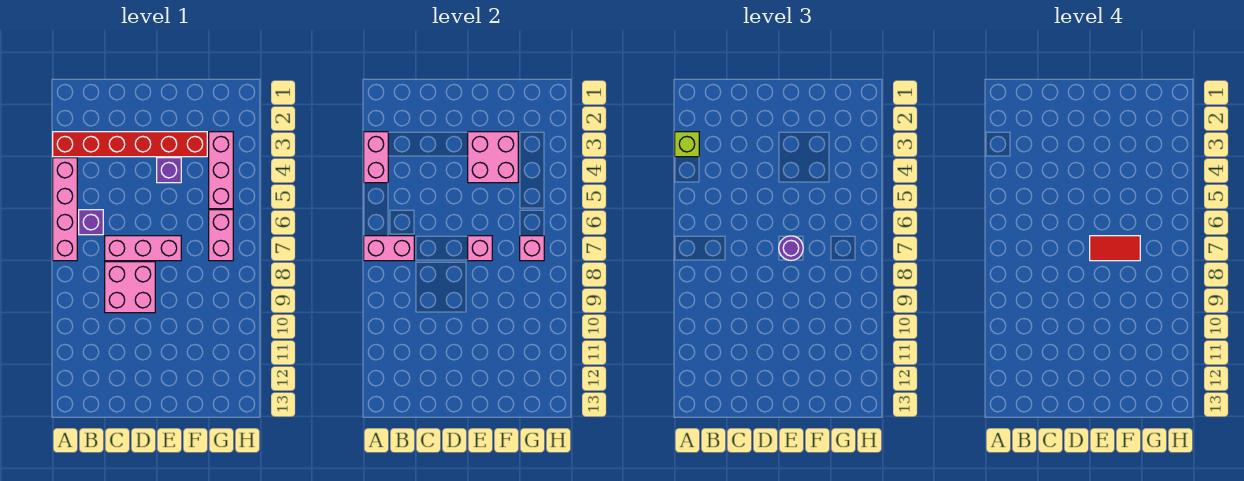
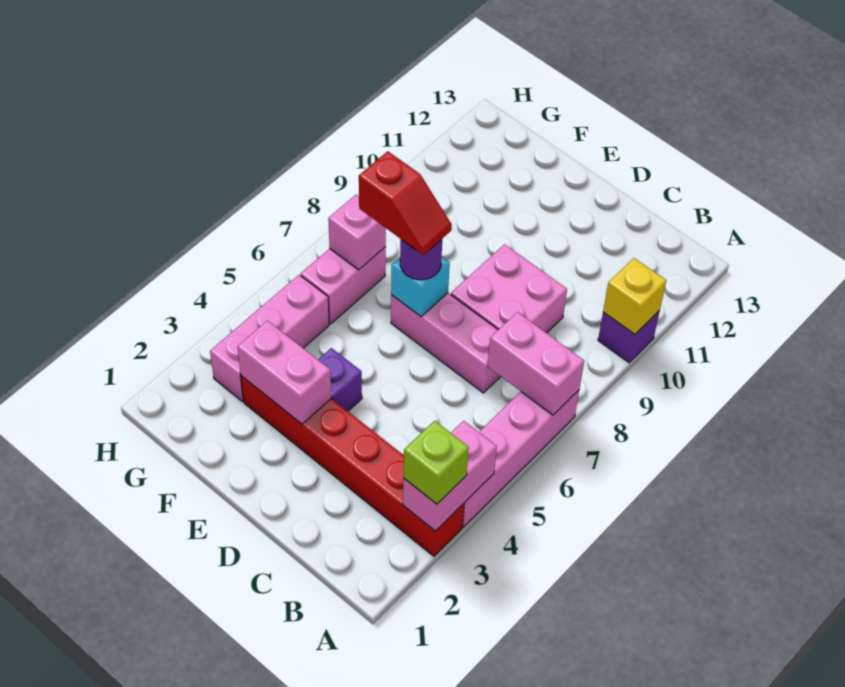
none -> yellow 1x1 brick [603,258,666,334]
purple 1x1 brick [79,210,103,235] -> purple 1x1 brick moved to [598,311,660,363]
pink 2x2 brick [468,132,518,183] -> pink 1x2 brick [237,320,331,424]
pink 1x1 brick [468,236,492,261] -> cyan 1x1 brick [391,257,450,316]
red 1x2 tile [1090,236,1140,261] -> red 1x2 slope [359,151,452,255]

